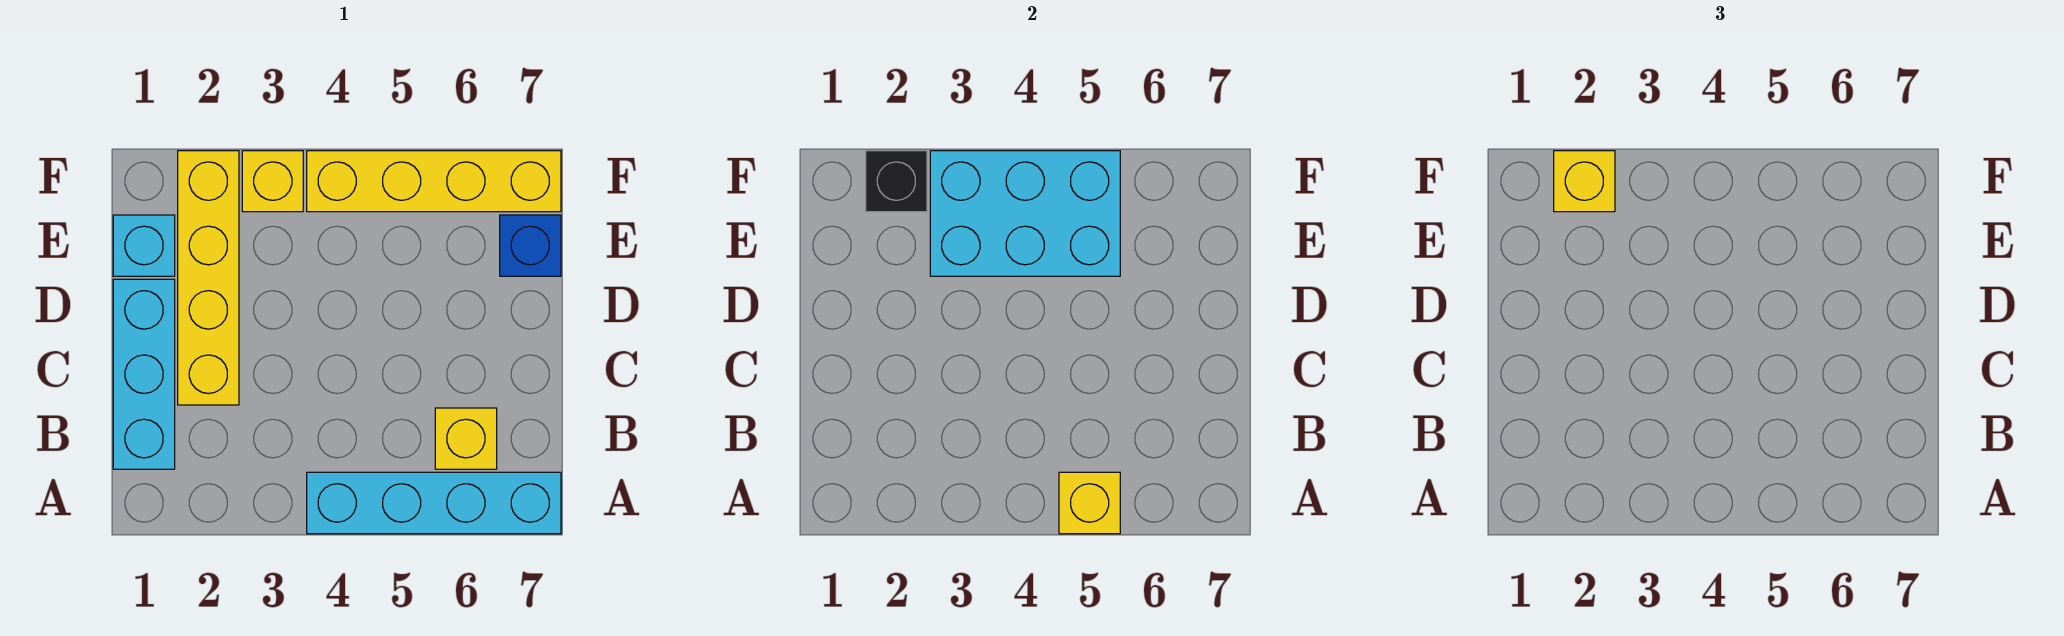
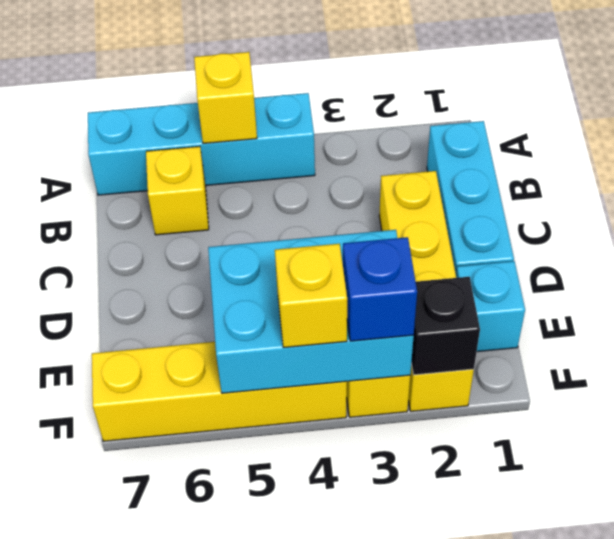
blue 1x1 brick [500,215,561,276] -> blue 1x1 brick moved to [343,237,417,341]
yellow 1x1 brick [1554,151,1615,212] -> yellow 1x1 brick moved to [275,244,347,347]

